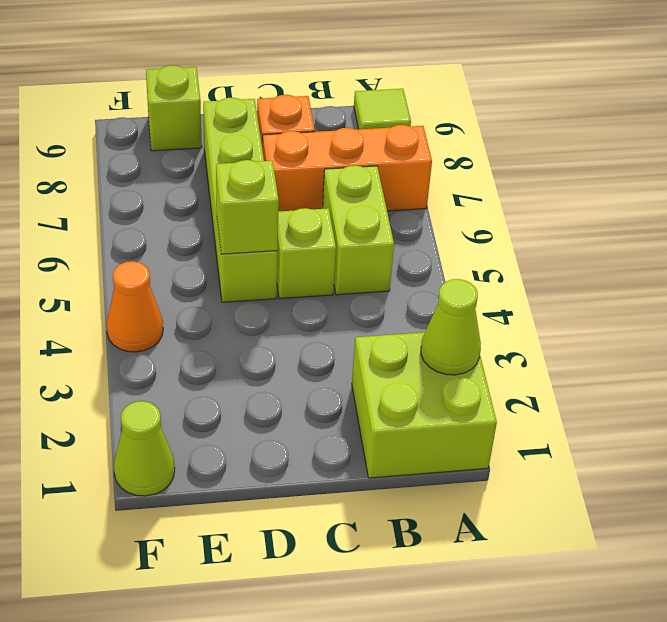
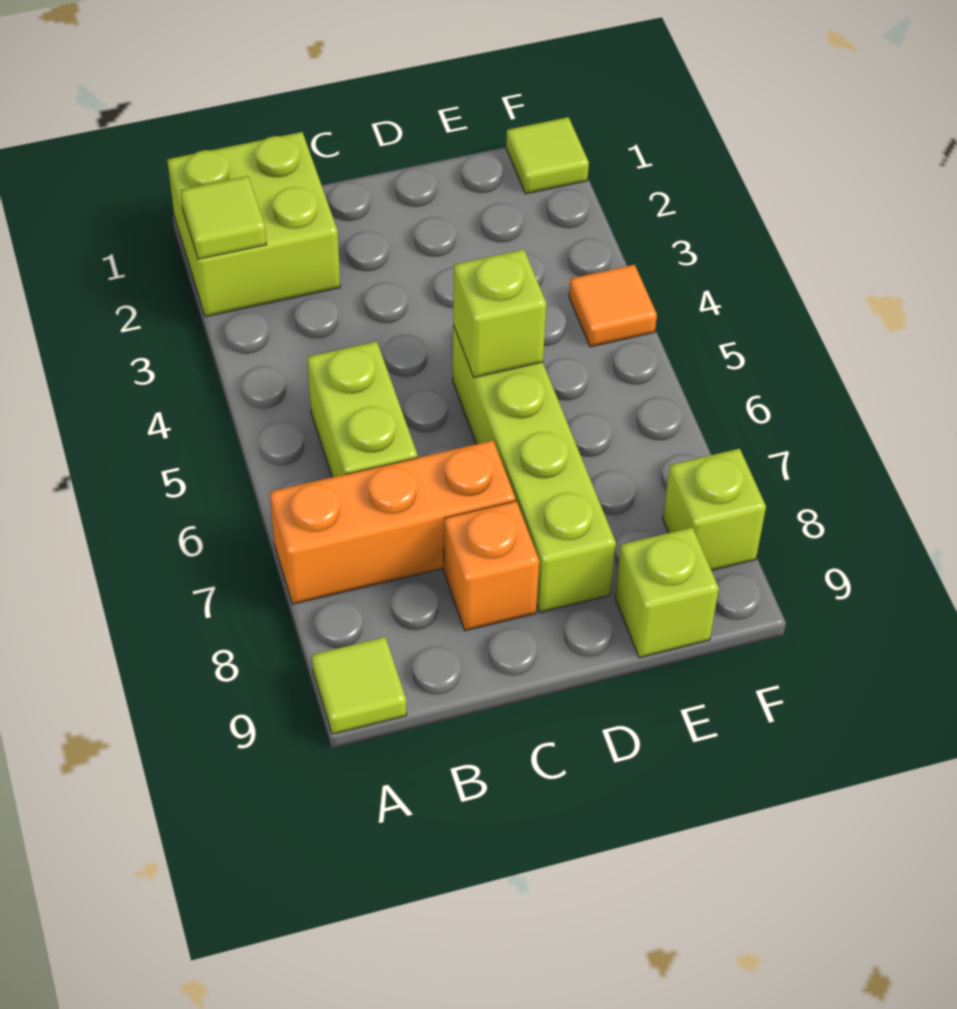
lime 1x1 cone [421,279,481,375] -> lime 1x1 tile [180,176,266,259]
lime 1x1 brick [277,208,336,299] -> lime 1x1 brick moved to [663,449,766,571]
lime 1x1 cone [114,401,175,496] -> lime 1x1 tile [506,117,589,194]
orange 1x1 cone [107,261,163,352] -> orange 1x1 tile [569,265,657,347]

